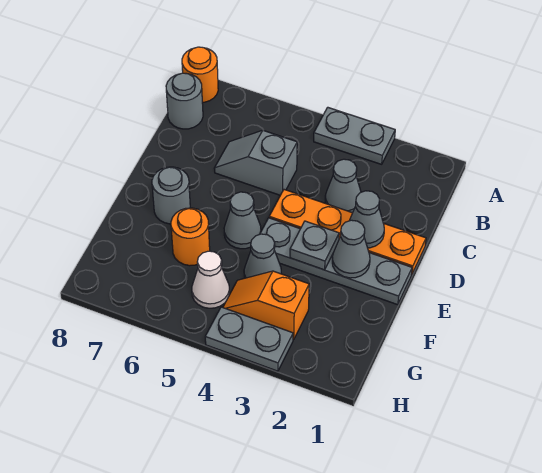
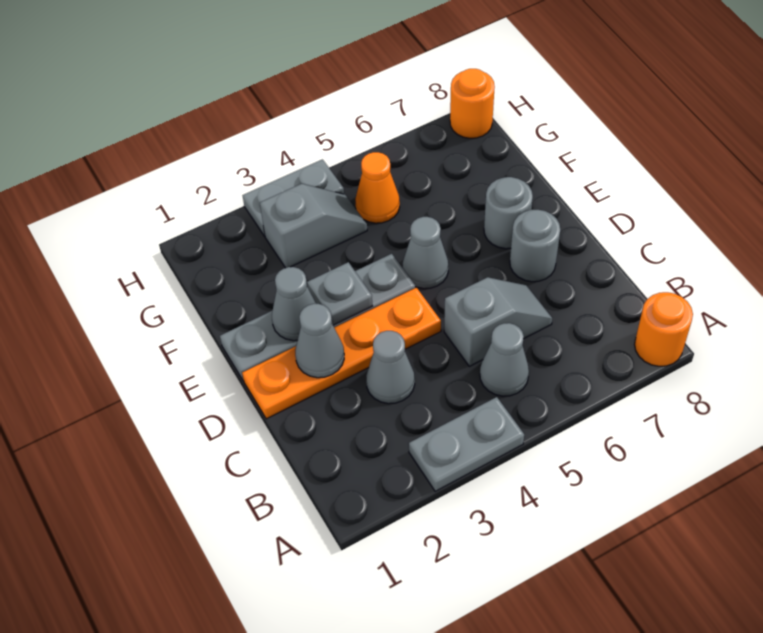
grey 1x1 round brick [166,73,203,129] -> grey 1x1 round brick moved to [510,210,560,282]
grey 1x1 cone [244,234,281,278] -> grey 1x1 cone moved to [480,323,529,396]
orange 1x1 round brick [171,208,210,266] -> orange 1x1 round brick moved to [450,69,495,138]
orange 1x2 slope [223,271,309,340] -> grey 1x2 slope [260,184,367,268]
white 1x1 cone [192,251,230,308] -> orange 1x1 cone [355,152,400,223]

